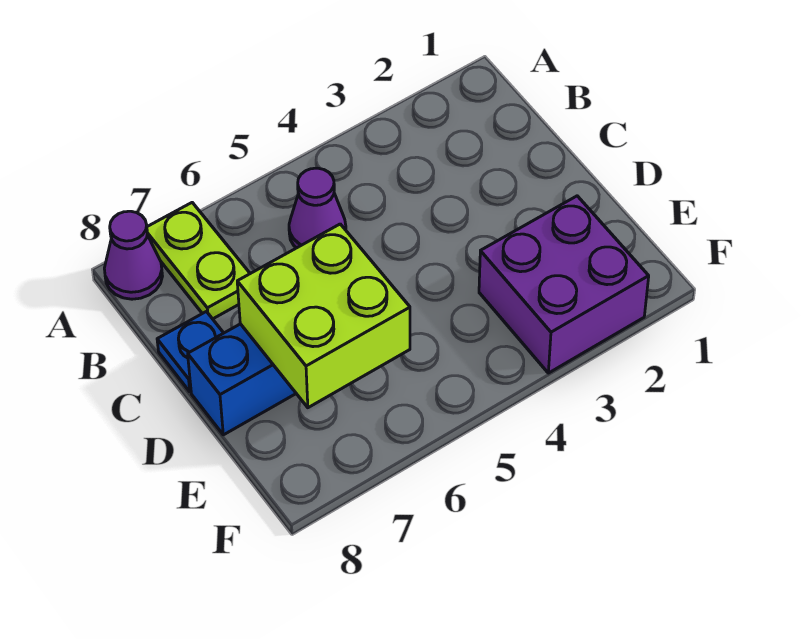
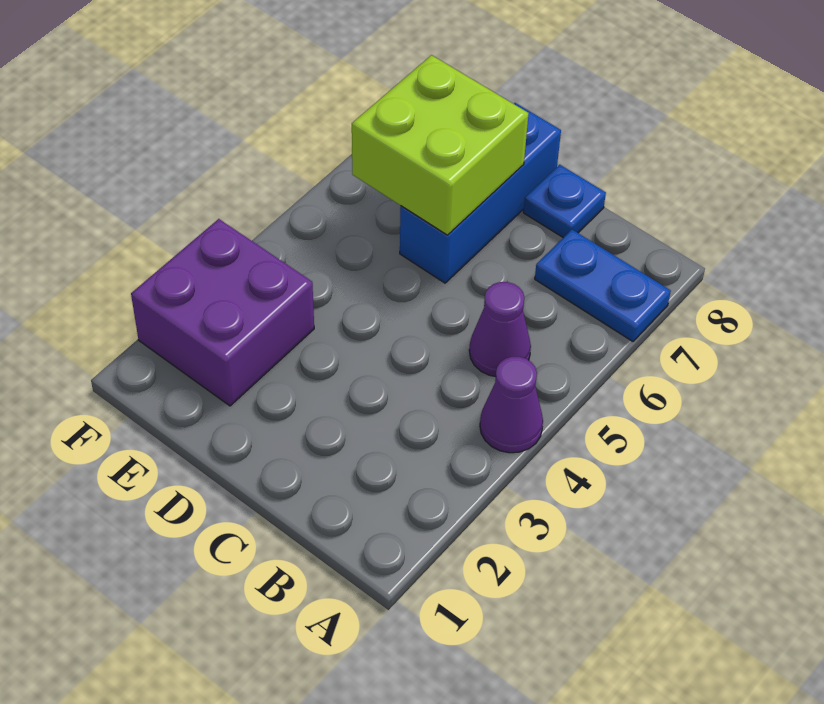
lime 1x2 plate [147,203,250,319] -> blue 1x2 plate [535,230,671,341]
purple 1x1 cone [104,211,162,299] -> purple 1x1 cone moved to [480,357,543,453]

